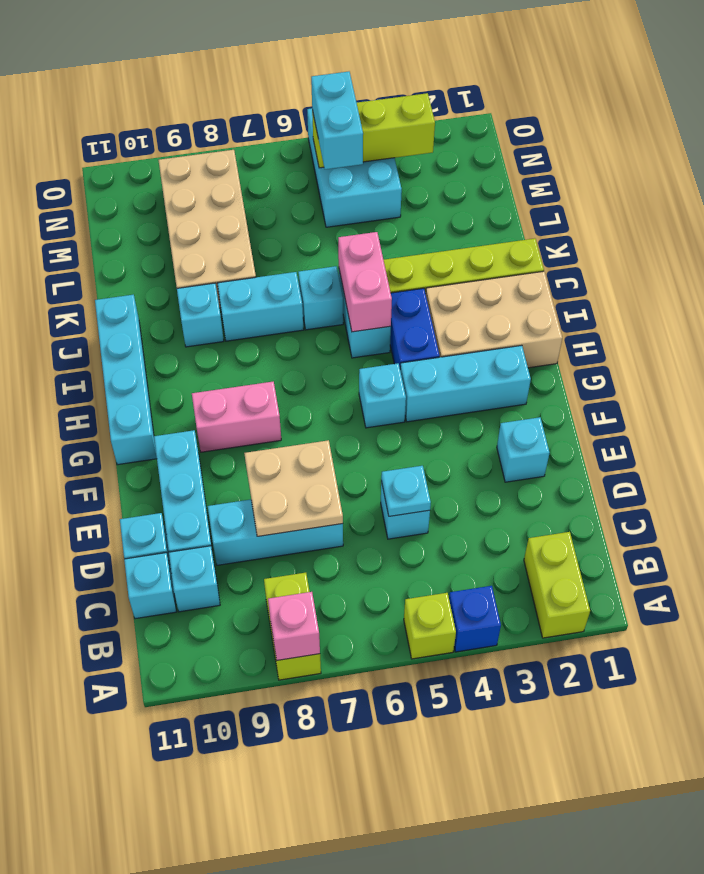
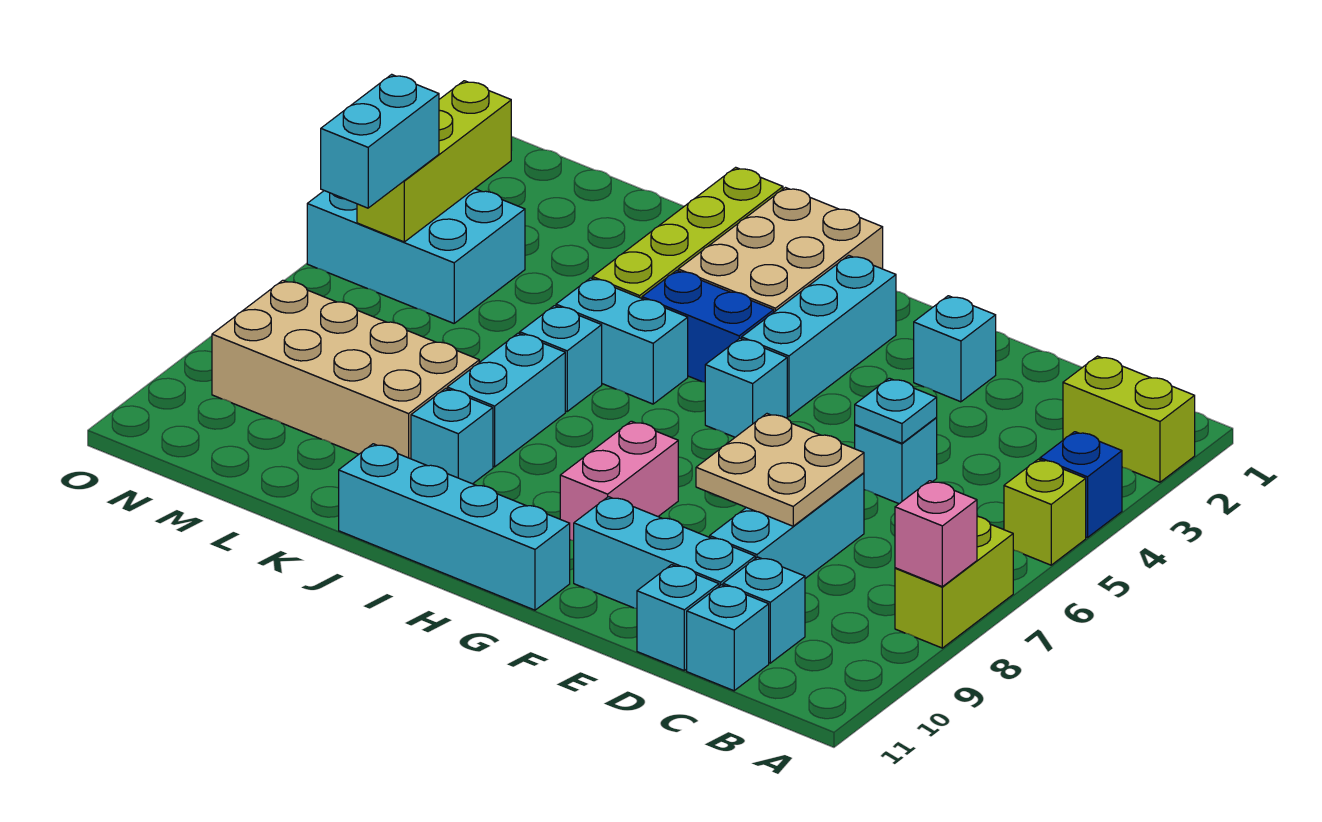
lime 1x2 brick [264,573,321,680] -> lime 1x2 brick turned to [895,517,1013,648]
pink 1x2 brick [338,232,392,332] -> none
cyan 1x2 brick [311,72,363,169] -> cyan 1x2 brick turned to [321,74,439,208]

